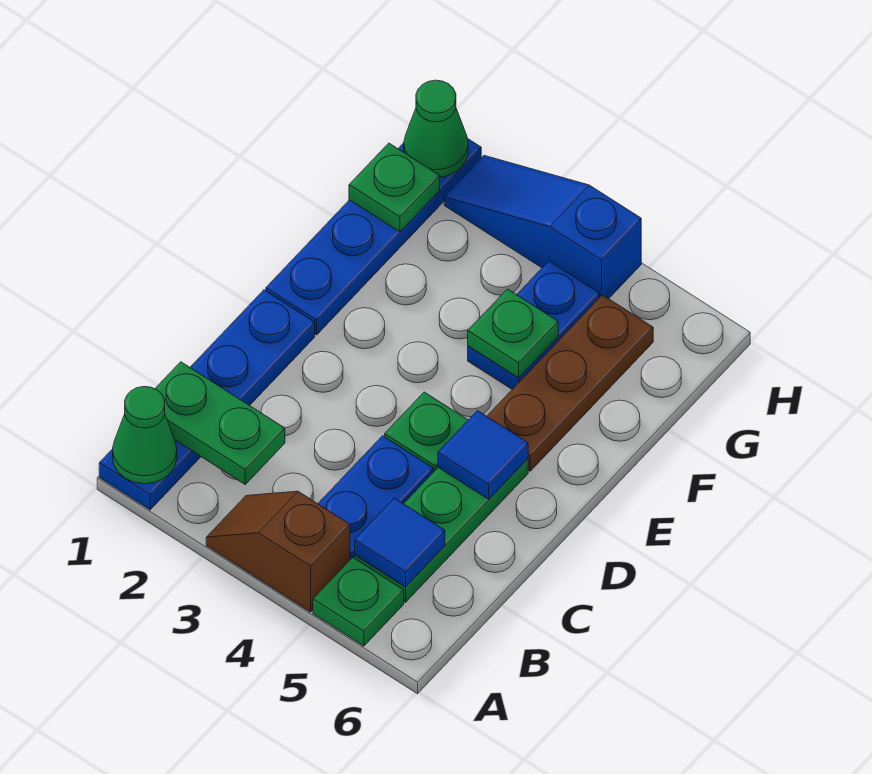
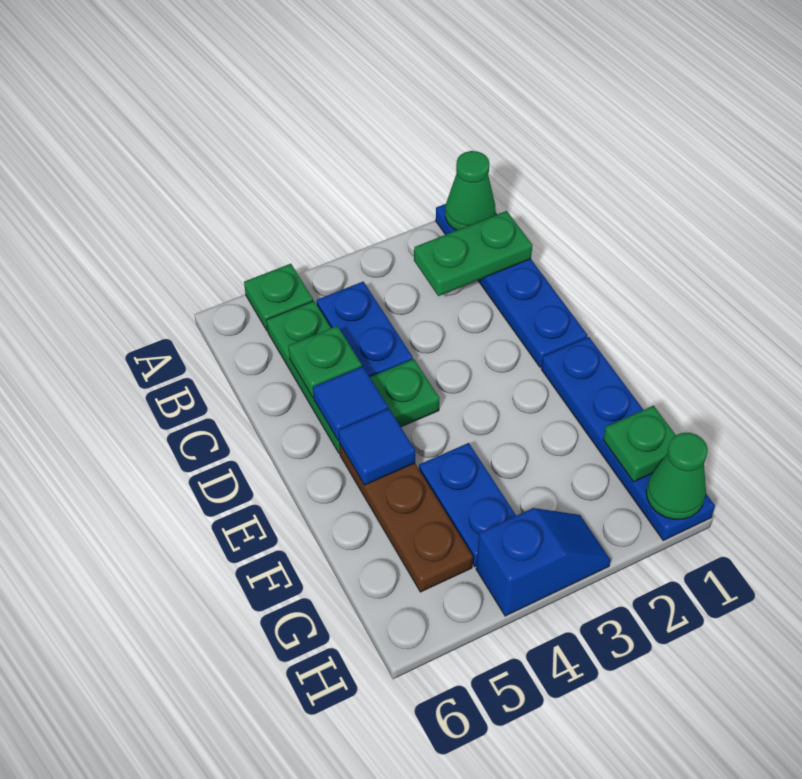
brown 1x2 slope [206,491,350,612] -> none
blue 1x1 tile [355,498,445,587] -> blue 1x1 tile moved to [339,409,415,485]
green 1x1 plate [468,289,558,378] -> green 1x1 plate moved to [288,326,362,398]
blue 1x3 slope [444,156,641,299] -> blue 1x2 slope [476,508,611,616]

